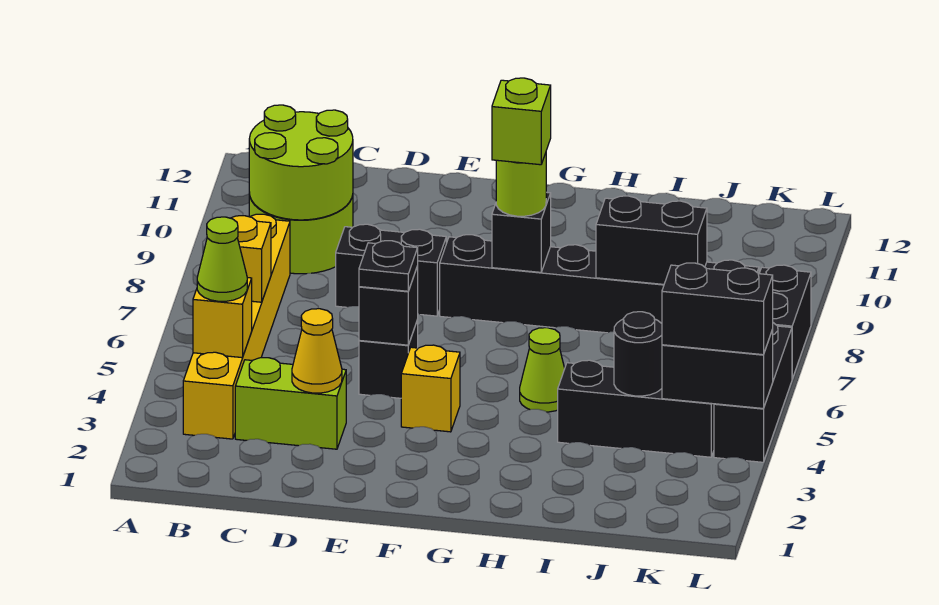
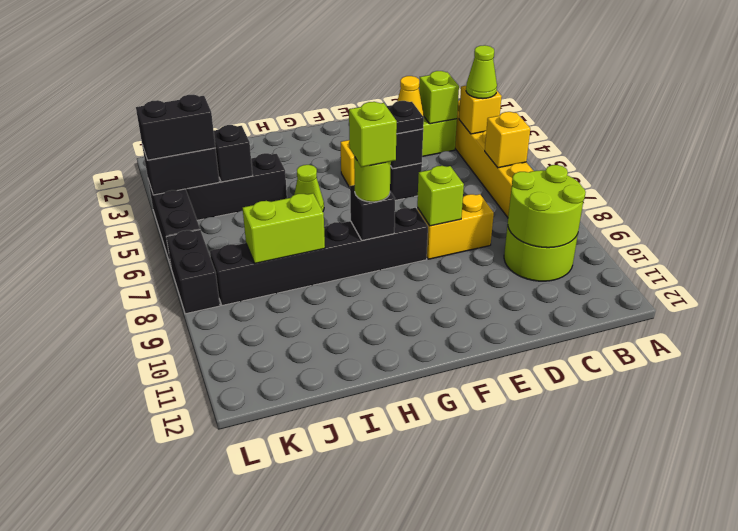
none -> lime 1x1 brick [419,71,459,124]
black 1x2 brick [336,224,446,316] -> yellow 1x2 brick [417,194,494,259]
none -> lime 1x1 brick [417,166,464,226]
black 1x2 brick [596,196,707,284] -> lime 1x2 brick [243,193,325,263]
black 1x1 round brick [614,312,662,396] -> black 1x1 brick [214,125,253,182]

